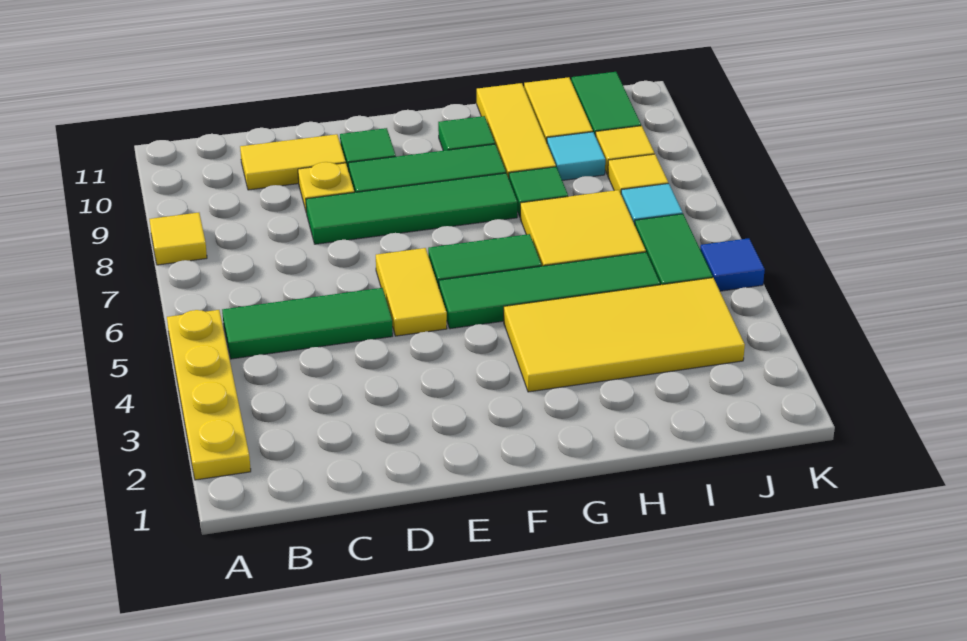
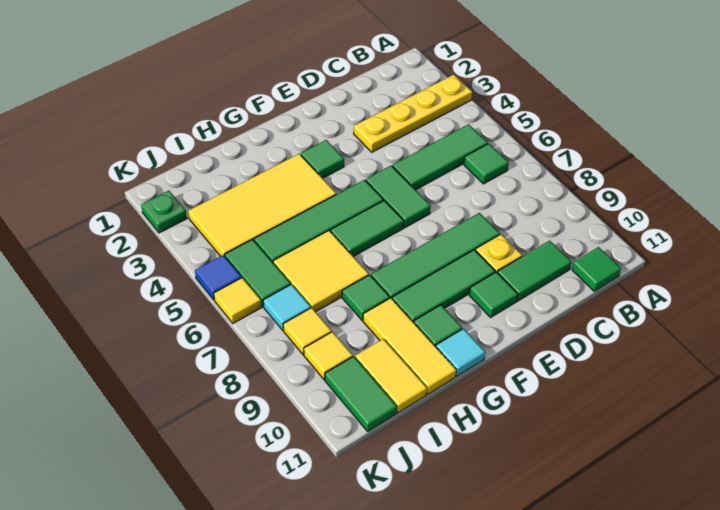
yellow 1x4 plate [167,310,251,480] -> yellow 1x4 plate turned to [354,74,472,152]
yellow 1x1 tile [150,213,207,265] -> yellow 1x1 tile moved to [214,278,261,323]
none -> green 1x1 tile [464,144,509,184]
none -> green 1x1 tile [572,247,621,291]
yellow 1x2 tile [240,134,346,190] -> green 1x2 tile [498,241,571,301]
yellow 1x2 tile [376,248,447,336] -> green 1x2 tile [366,166,431,228]
none -> green 1x1 tile [301,140,344,178]
cyan 1x1 tile [547,132,605,180] -> cyan 1x1 tile moved to [436,329,485,376]
none -> green 1x1 plate [141,191,187,233]

